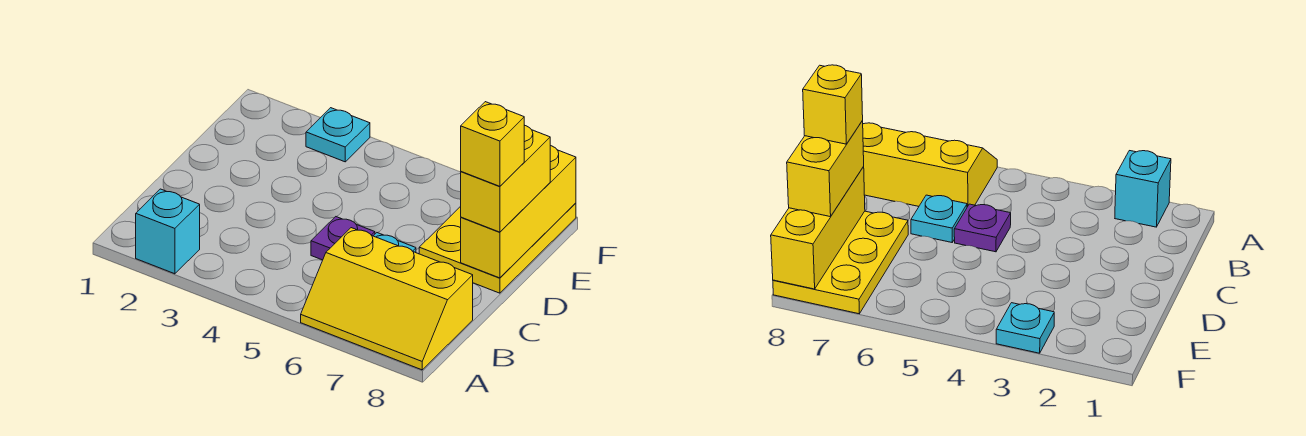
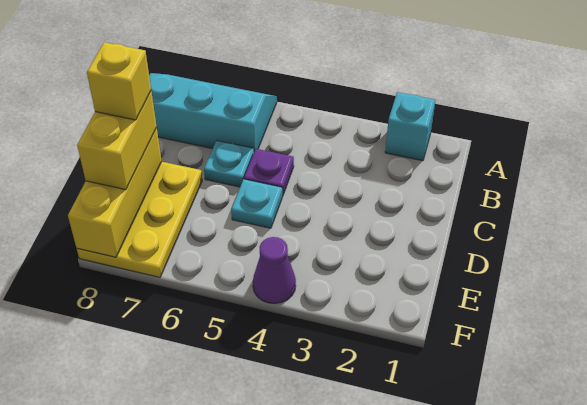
yellow 2x3 slope [301,228,473,370] -> cyan 2x3 slope [149,73,277,152]
cyan 1x1 plate [306,108,370,162] -> cyan 1x1 plate moved to [231,179,282,228]
none -> purple 1x1 cone [253,237,296,303]

